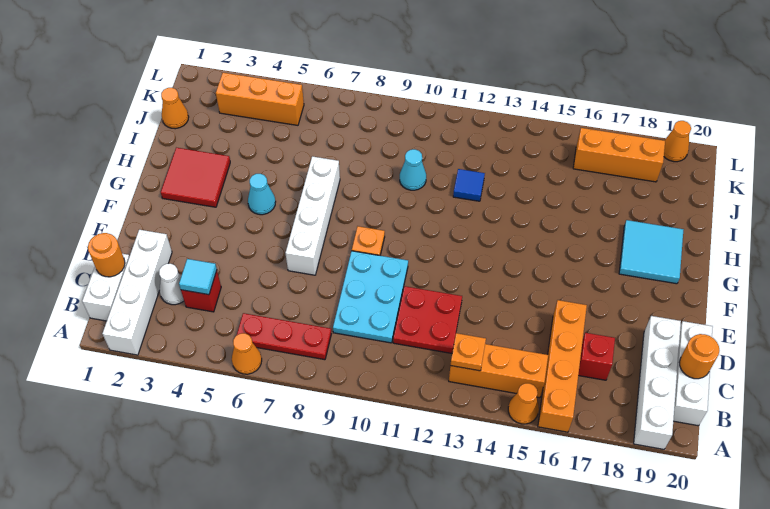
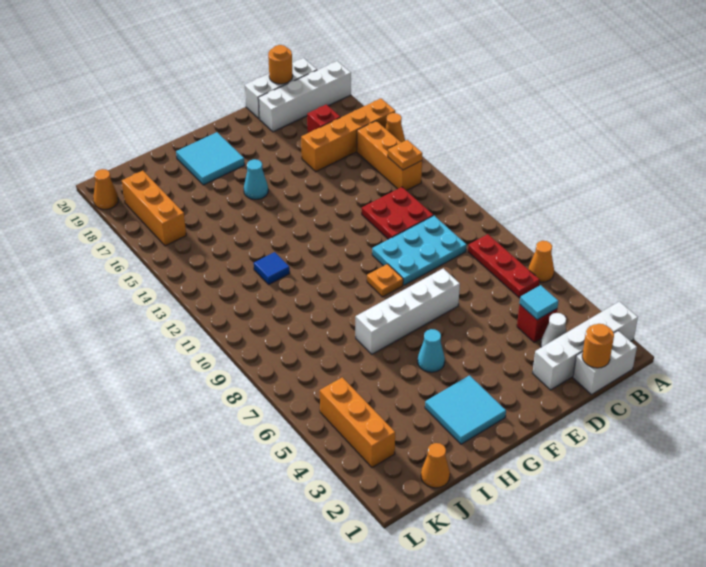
red 2x2 tile [161,148,230,207] -> cyan 2x2 tile [425,375,506,444]
cyan 1x1 cone [400,149,426,190] -> cyan 1x1 cone moved to [244,159,268,199]

